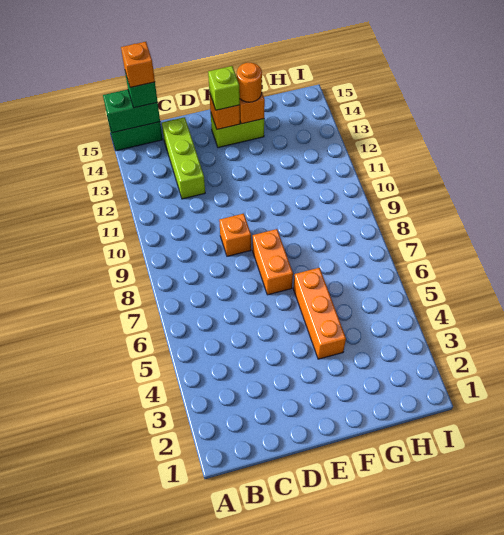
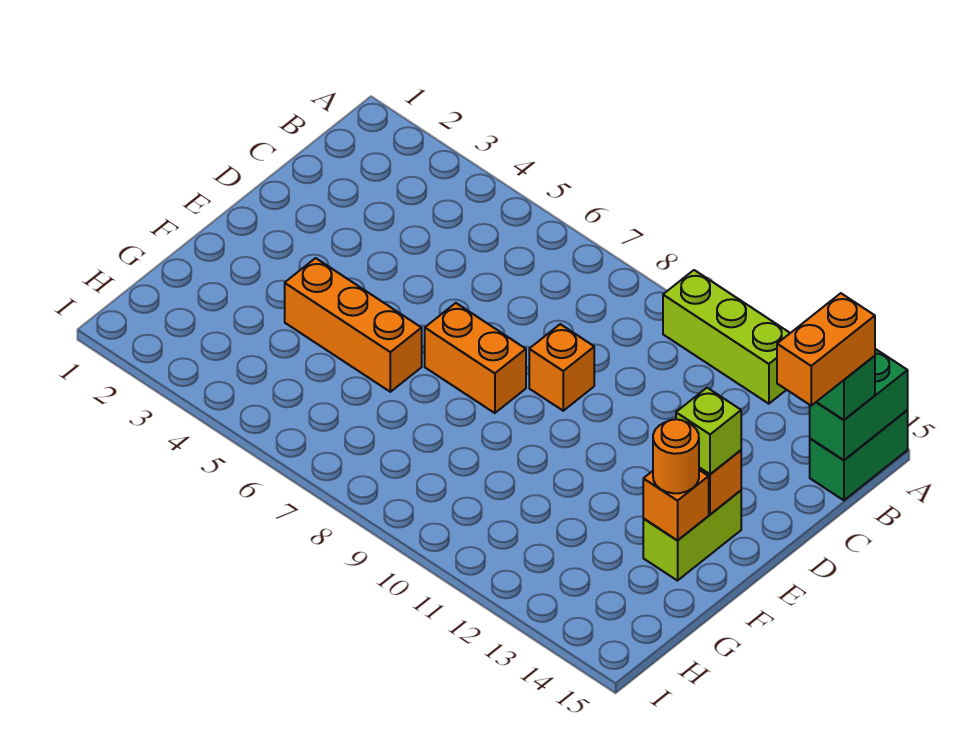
orange 1x1 brick [121,42,155,88] -> orange 1x2 brick [777,293,875,406]
lime 1x3 brick [162,117,205,199] -> lime 1x3 brick moved to [663,270,790,404]

